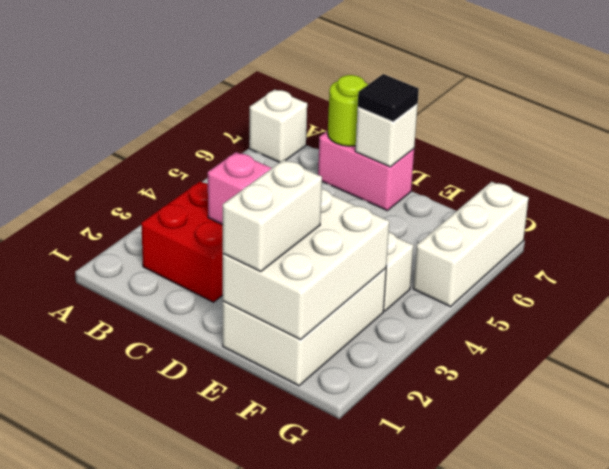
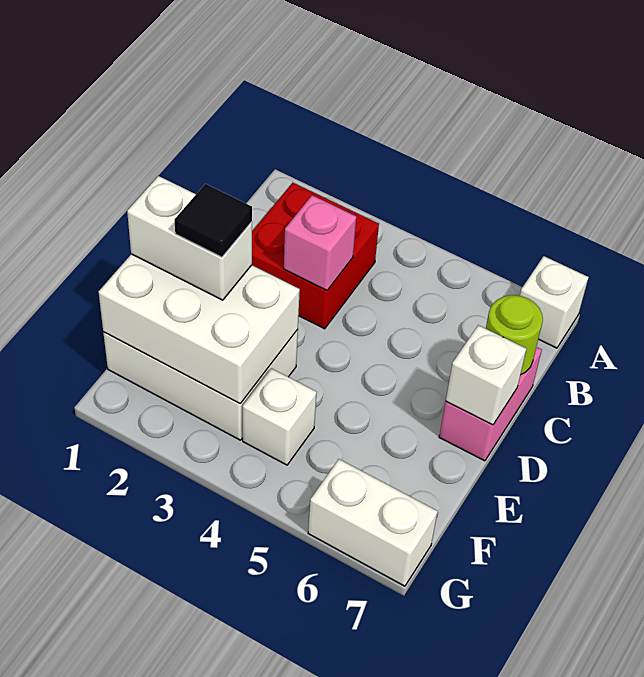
black 1x1 tile [358,74,419,122] -> black 1x1 tile moved to [174,184,252,257]
white 1x3 brick [413,182,529,307] -> white 1x2 brick [308,459,438,586]

